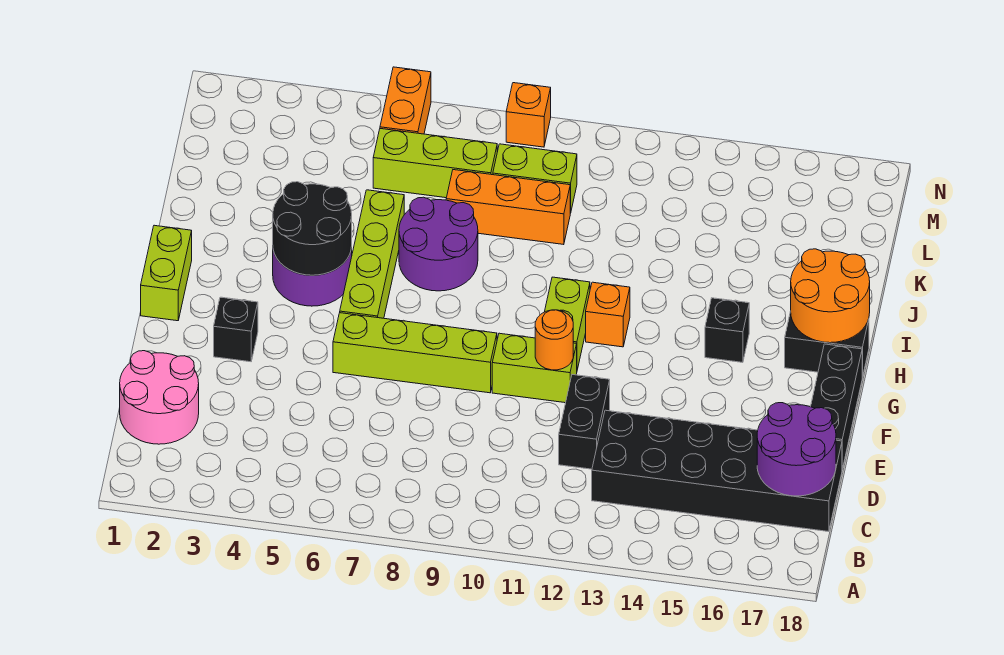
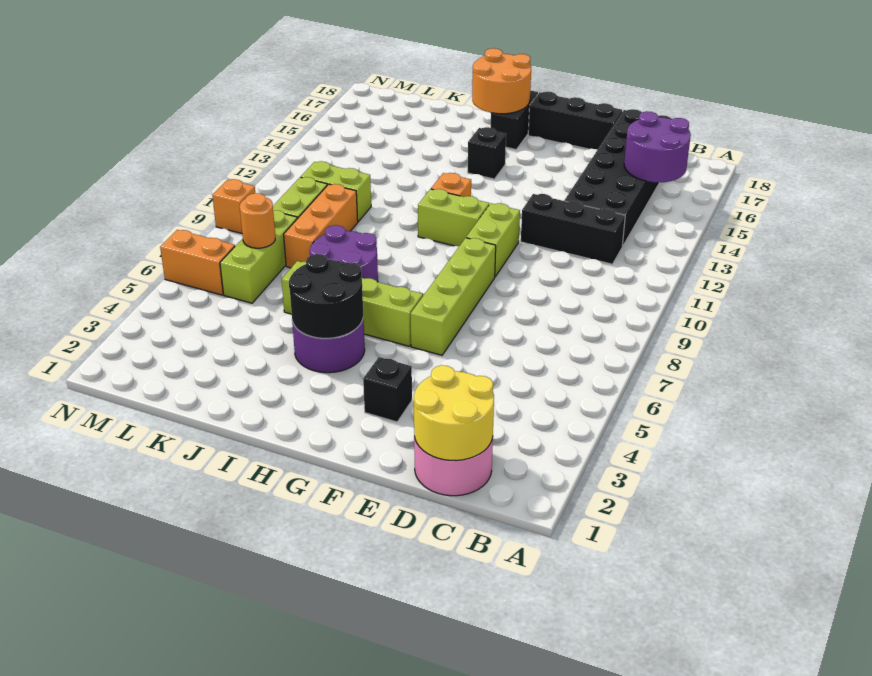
none -> yellow 2x2 round brick [414,365,494,461]
purple 2x2 round brick [757,403,836,496] -> purple 2x2 round brick moved to [624,111,691,182]
black 1x2 brick [559,375,610,469] -> black 1x3 brick [521,194,625,264]
orange 1x1 round brick [535,310,573,370] -> orange 1x1 round brick moved to [240,193,275,248]
lime 1x2 brick [141,225,192,321] -> lime 1x2 brick moved to [301,161,371,222]

